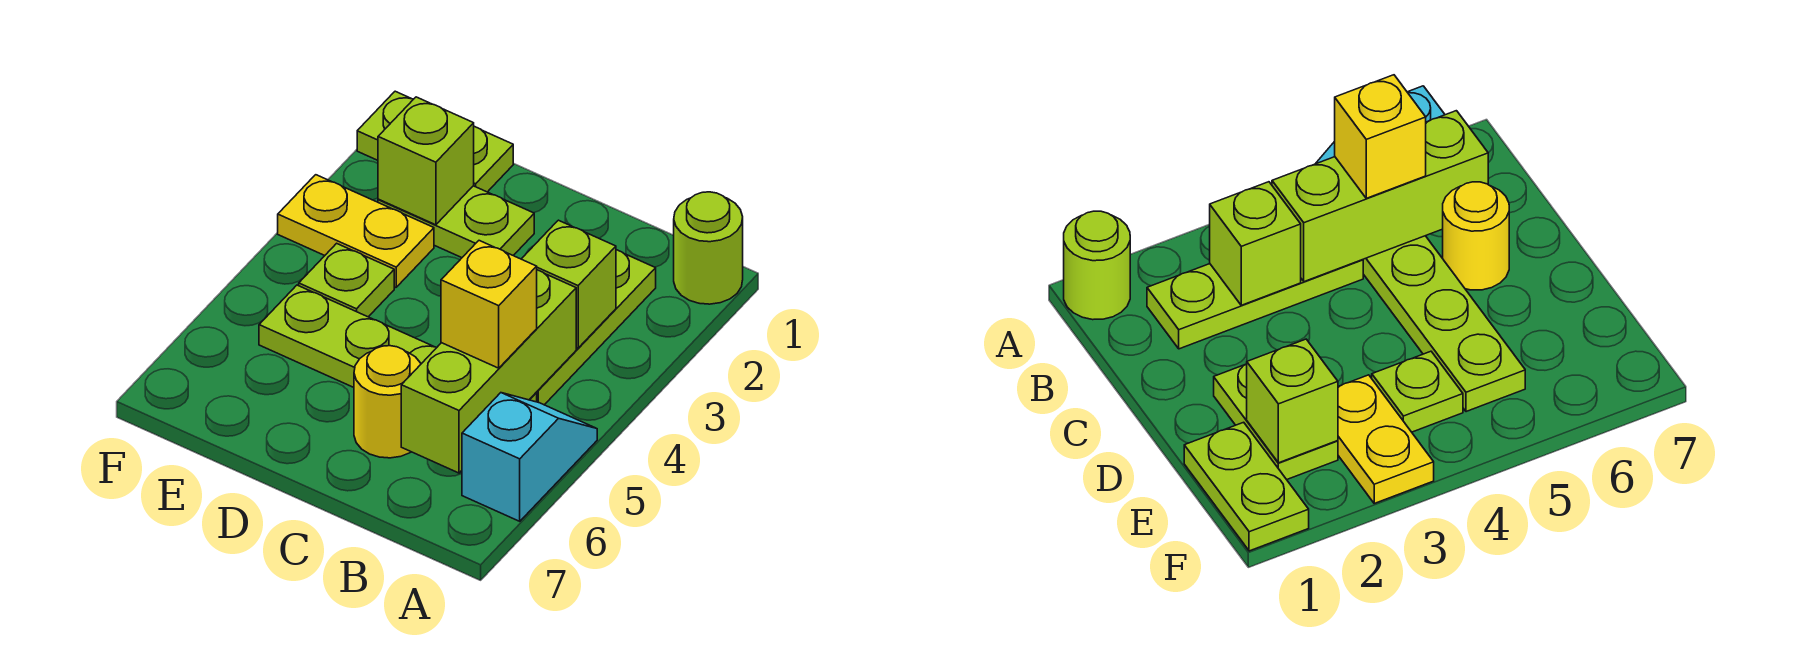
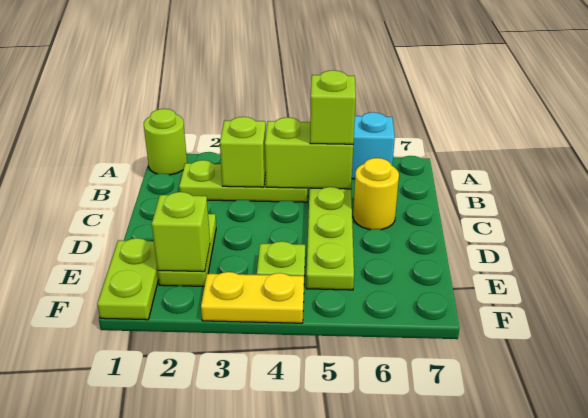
lime 1x3 brick [401,270,576,473] -> lime 1x2 brick [265,117,353,189]
yellow 1x1 brick [441,241,537,368] -> lime 1x1 brick [310,70,356,144]
yellow 1x2 plate [278,175,434,287] -> yellow 1x2 plate turned to [201,272,304,323]

